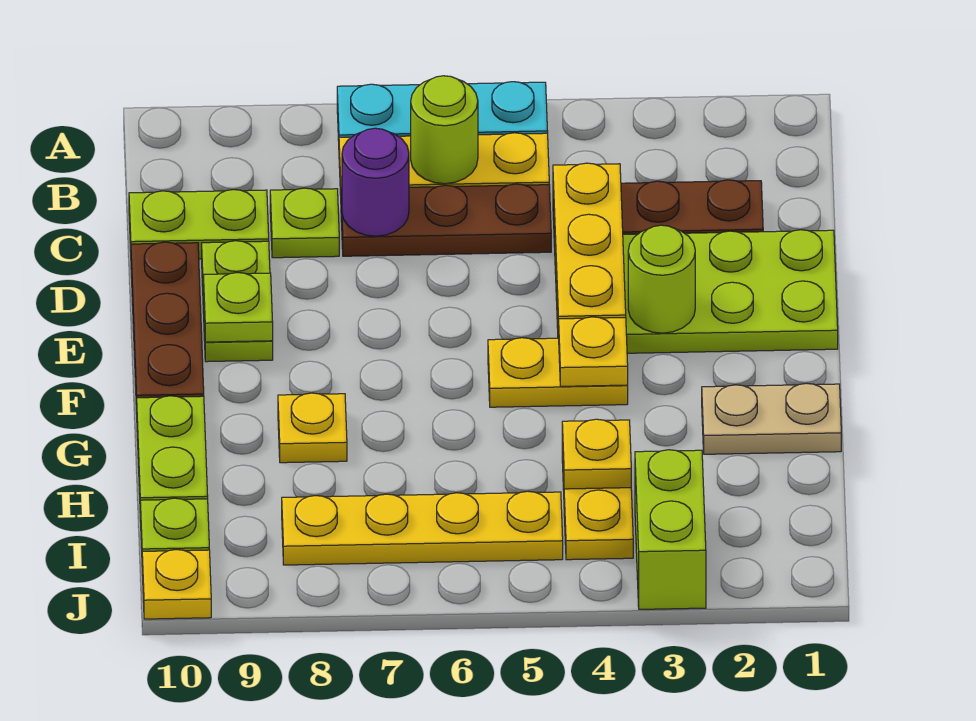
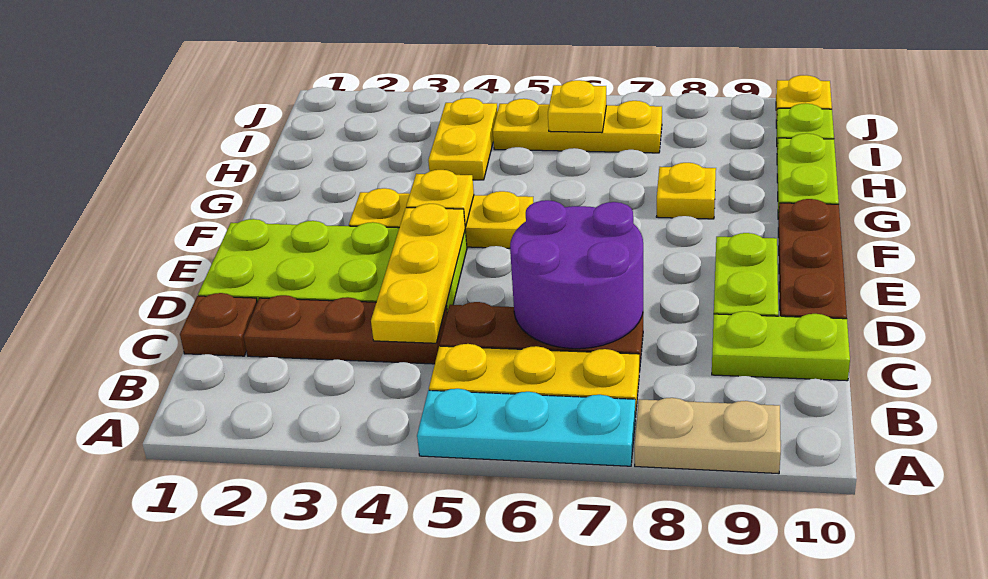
lime 1x1 round brick [411,76,478,184] -> none
none -> brown 1x1 plate [180,293,257,356]
purple 1x1 round brick [342,128,409,236] -> purple 2x2 round brick [510,200,643,349]
lime 1x1 plate [270,188,339,258] -> none
lime 1x1 round brick [628,225,695,333] -> none
lime 1x1 plate [203,273,273,342] -> none
yellow 1x2 plate [488,338,628,407] -> yellow 1x3 plate [349,188,533,248]
tan 1x2 plate [702,383,841,454] -> tan 1x2 plate moved to [635,398,781,474]
yellow 1x1 plate [562,419,631,489] -> yellow 1x1 plate moved to [548,80,606,133]
lime 1x2 brick [635,450,706,609] -> none
yellow 1x4 plate [282,491,563,565] -> yellow 1x3 plate [493,99,662,153]

